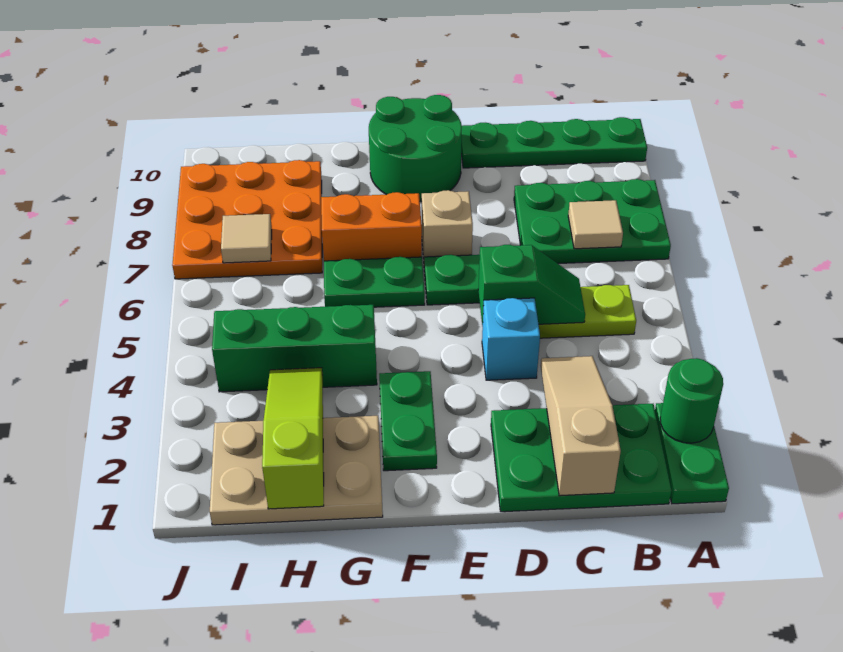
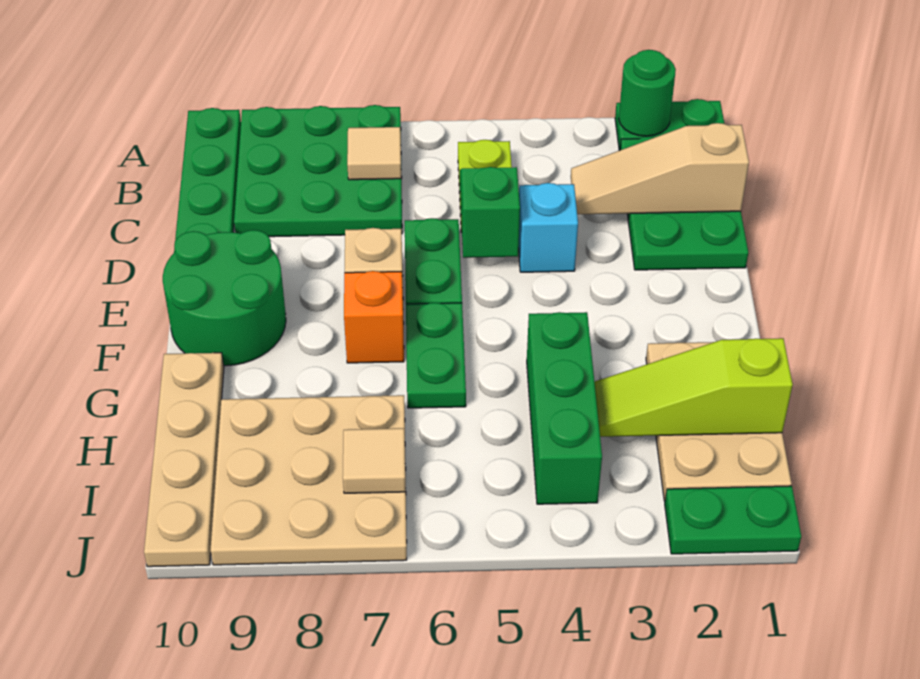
green 2x3 plate [514,179,671,264] -> green 3x3 plate [234,105,402,237]
green 1x2 plate [379,371,437,471] -> green 1x2 plate moved to [665,486,801,554]
orange 1x2 brick [321,192,422,261] -> orange 1x1 brick [344,271,404,363]
none -> tan 1x4 plate [144,353,224,567]
orange 3x3 plate [172,160,322,279] -> tan 3x3 plate [211,395,407,565]

